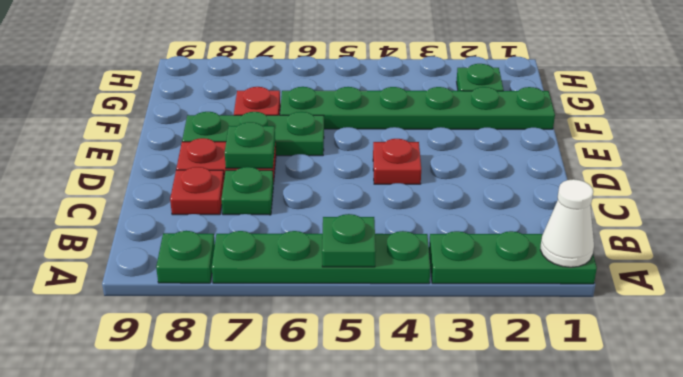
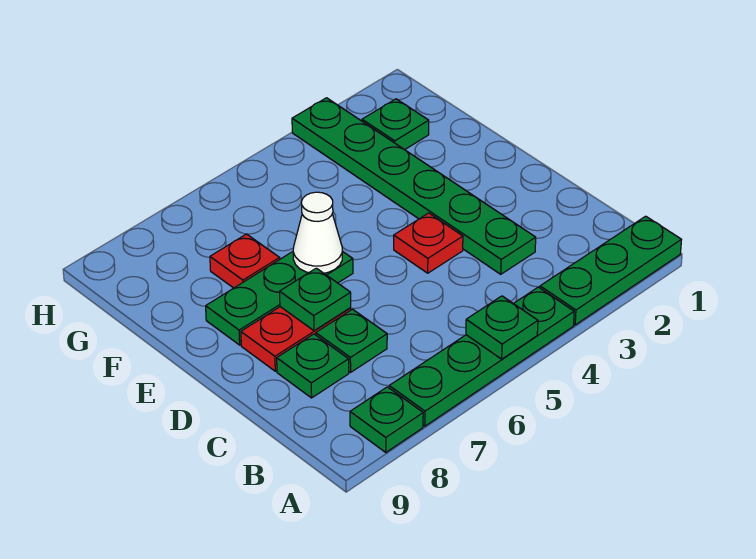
white 1x1 cone [541,179,594,267] -> white 1x1 cone moved to [293,192,342,273]
red 1x1 plate [170,167,224,215] -> green 1x1 plate [277,334,349,398]
green 1x6 plate [280,87,555,129] -> green 1x6 plate turned to [292,98,536,274]

